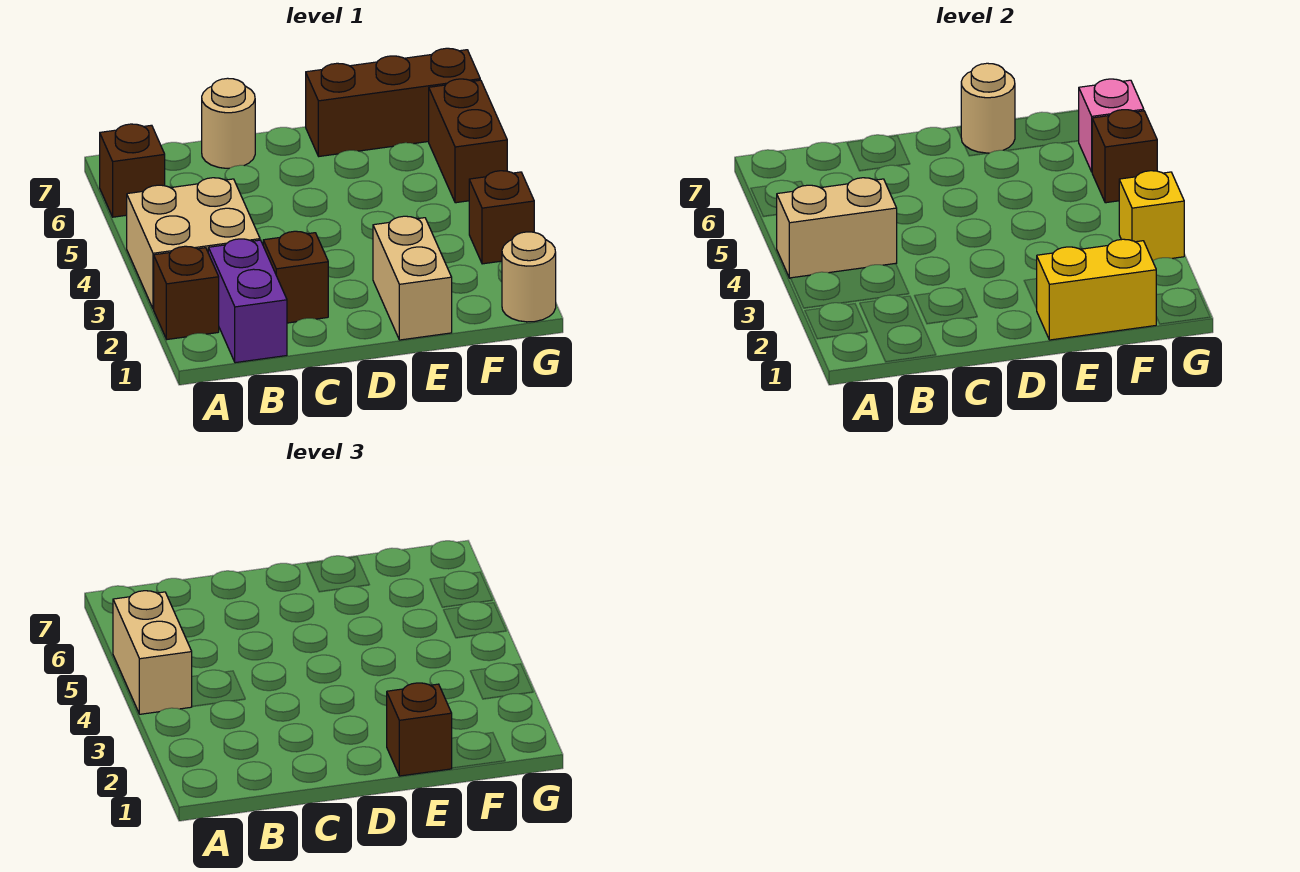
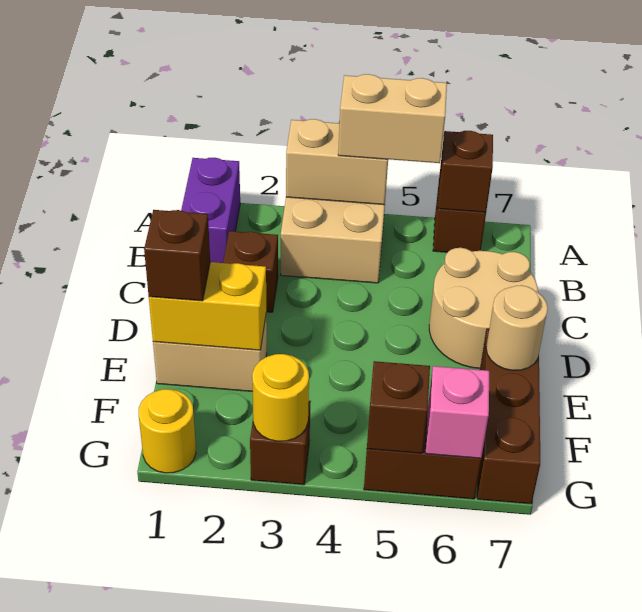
brown 1x1 brick [154,246,219,339] -> brown 1x1 brick moved to [438,131,493,212]
tan 1x2 brick [777,178,897,278] -> tan 1x2 brick turned to [286,119,388,205]
purple 1x2 brick [208,239,287,363] -> purple 1x2 brick turned to [181,158,240,263]
tan 1x1 round brick [202,78,255,168] -> tan 2x2 round brick [429,248,538,368]
yellow 1x2 brick [1036,239,1156,340] -> yellow 1x2 brick turned to [149,262,266,350]
tan 1x1 round brick [502,232,556,322] -> yellow 1x1 round brick [139,389,196,473]
yellow 1x1 brick [1119,171,1184,261] -> yellow 1x1 round brick [252,354,309,441]

